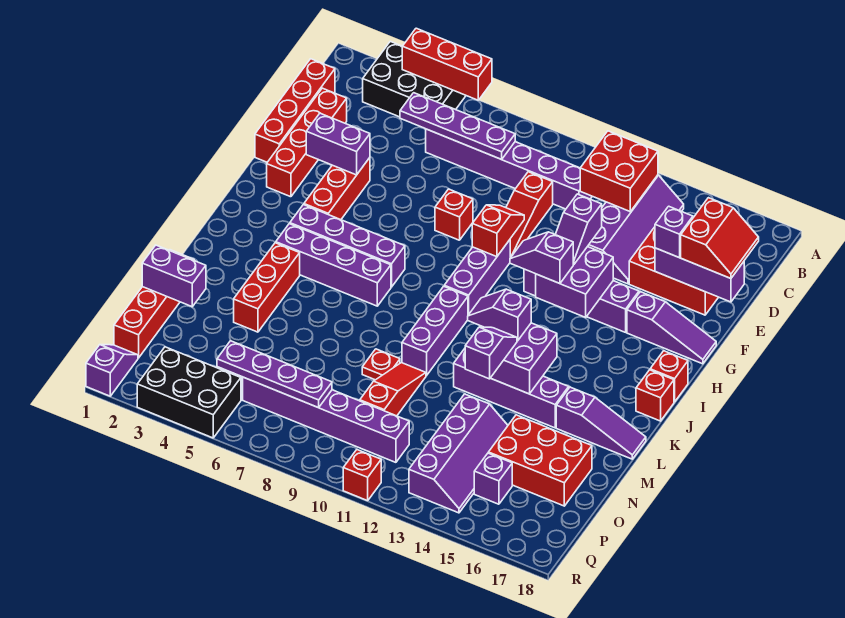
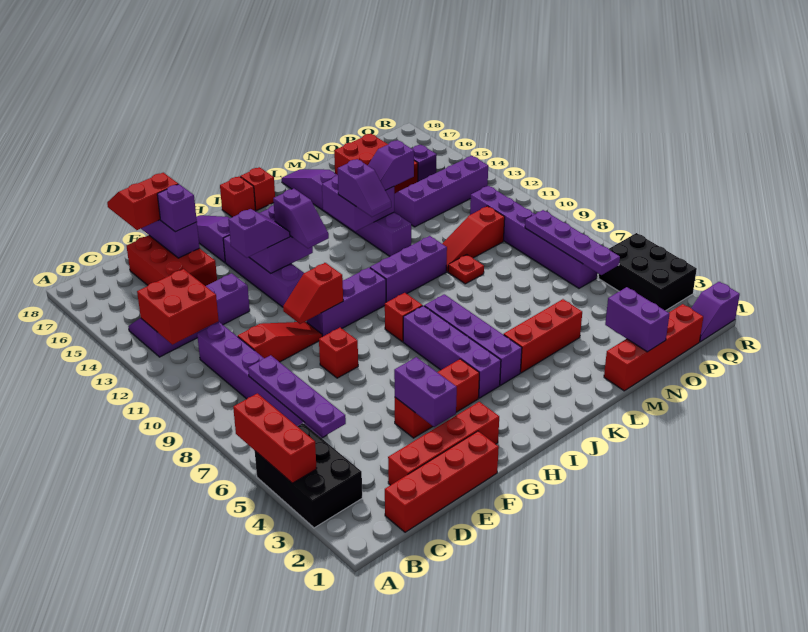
red 1x1 brick [343,450,381,501] -> red 1x1 brick moved to [385,293,423,342]

